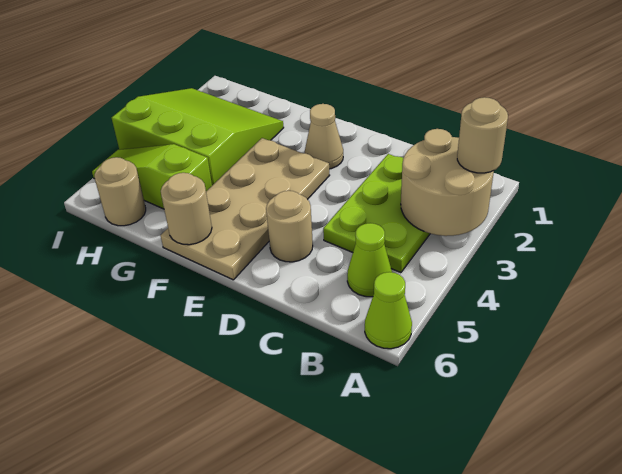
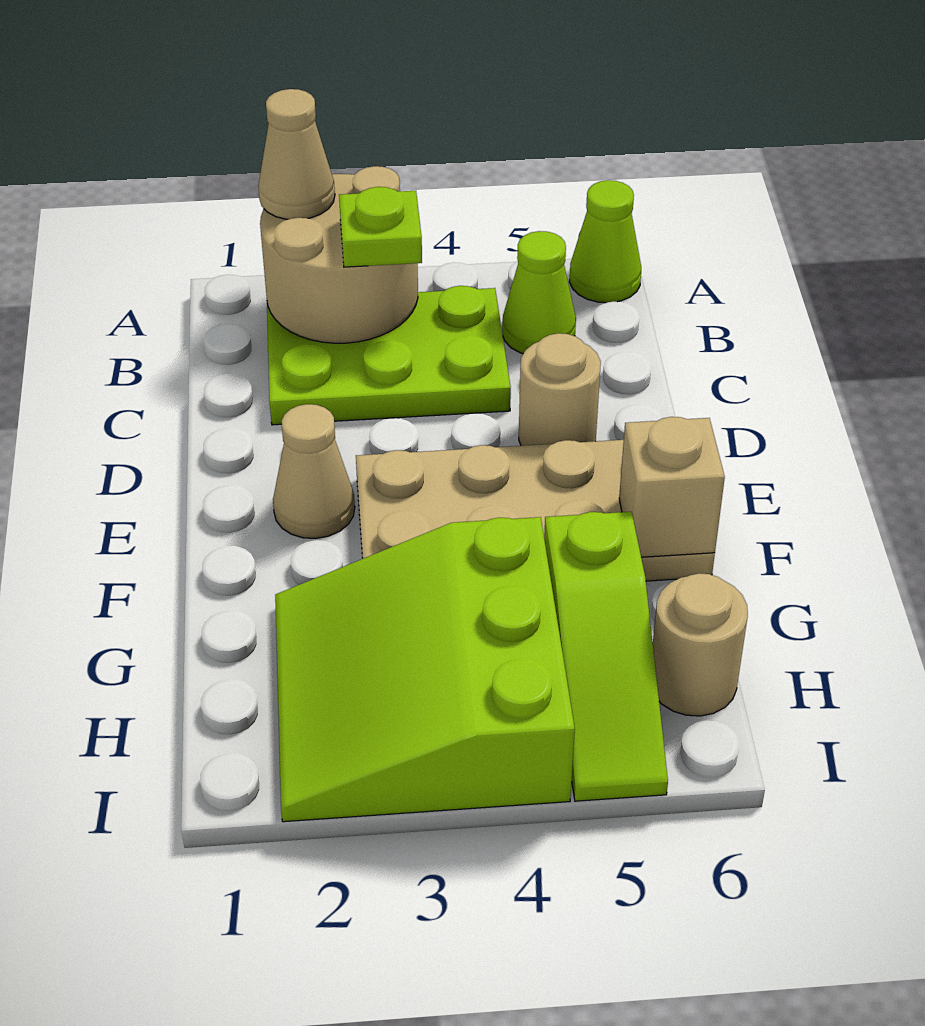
tan 1x1 round brick [457,97,508,173] -> tan 1x1 cone [258,89,335,219]
none -> lime 1x1 plate [339,187,422,267]
tan 1x1 round brick [161,173,212,245] -> tan 1x1 brick [619,417,725,557]

